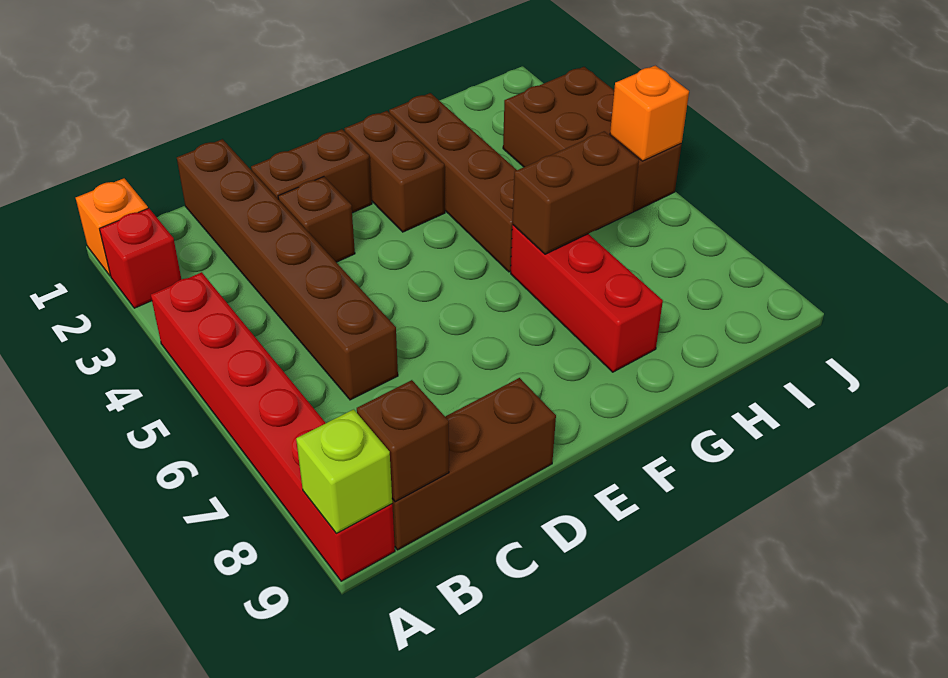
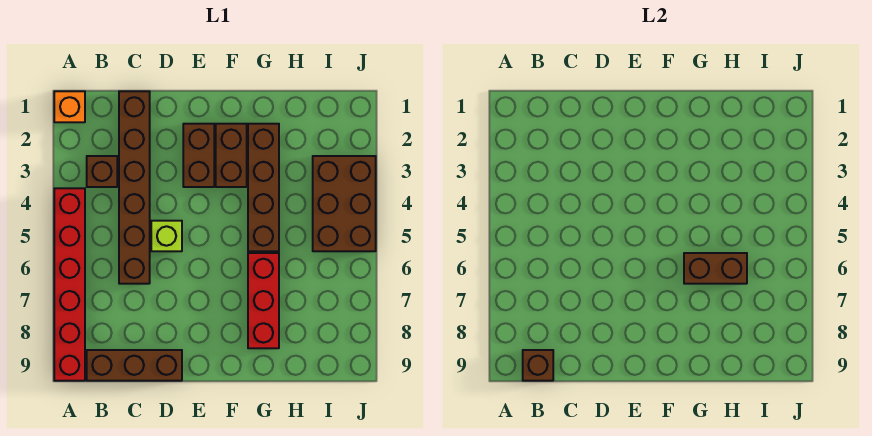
red 1x1 brick [100,208,181,308] -> none
lime 1x1 brick [296,409,392,533] -> lime 1x1 brick moved to [151,221,182,251]
brown 1x2 brick [251,129,372,213] -> brown 1x2 brick turned to [183,124,214,187]
brown 1x1 brick [278,177,355,262] -> brown 1x1 brick moved to [87,156,117,187]
orange 1x1 brick [610,66,689,161] -> none

